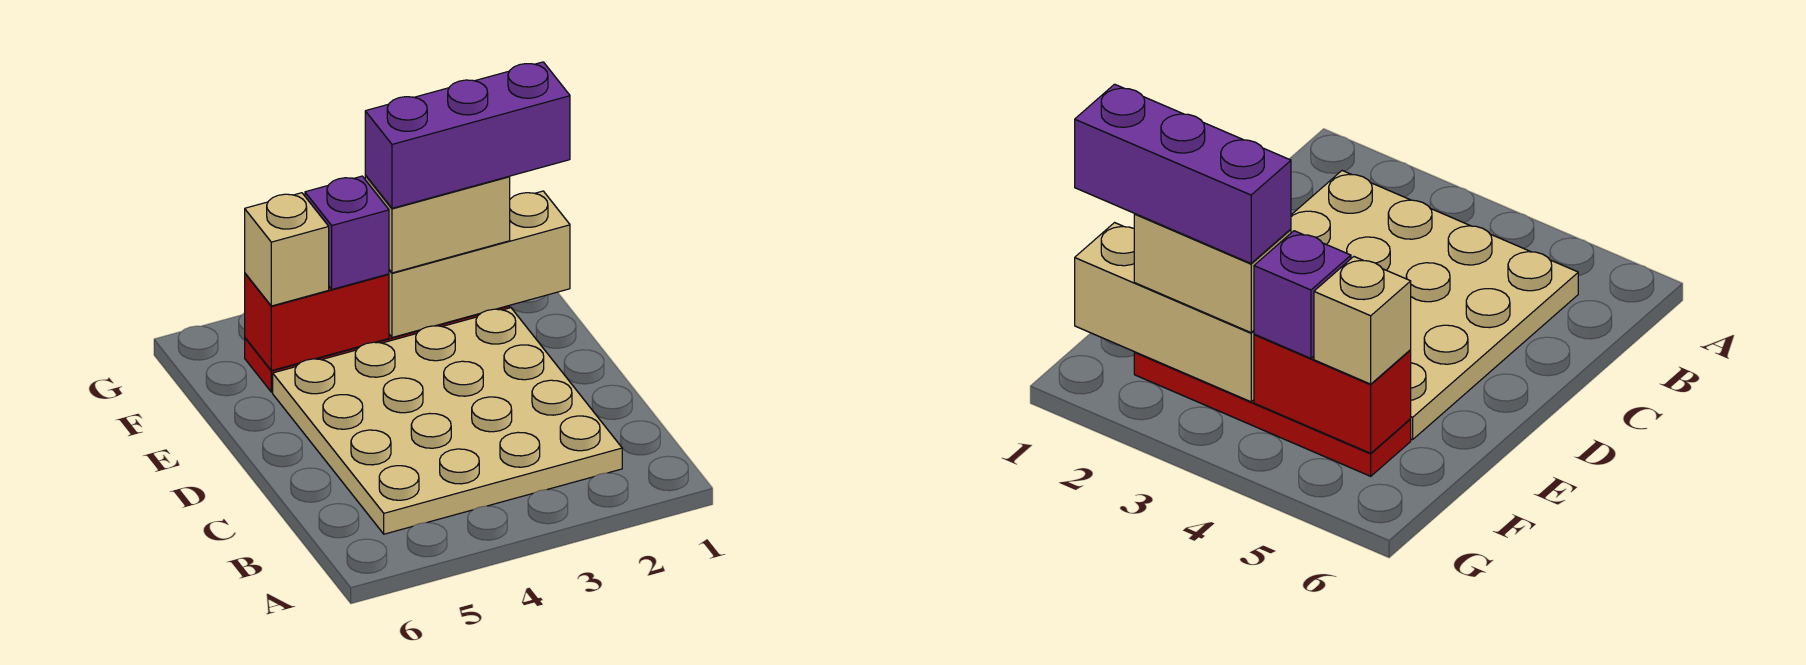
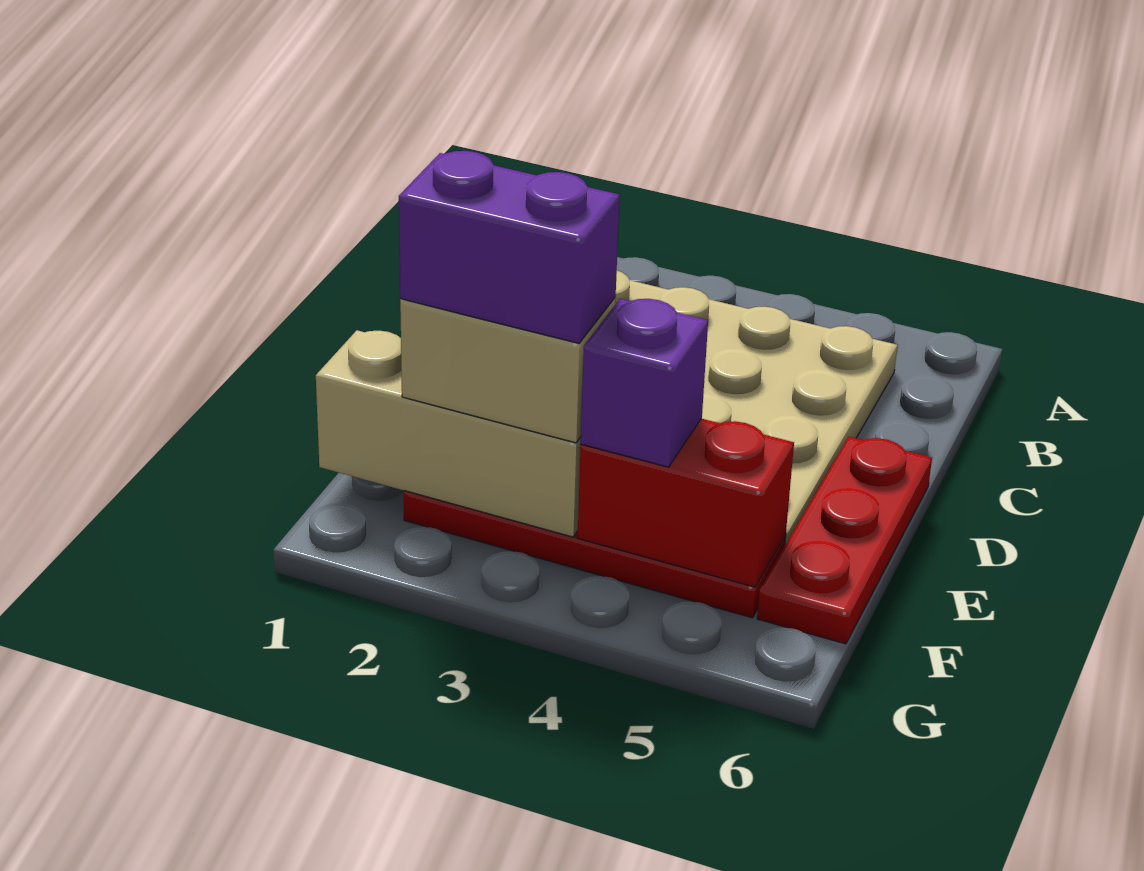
none -> red 1x3 plate [757,437,932,644]
purple 1x3 brick [365,62,570,208] -> purple 1x2 brick [399,151,620,343]
tan 1x1 brick [245,193,329,306] -> none

